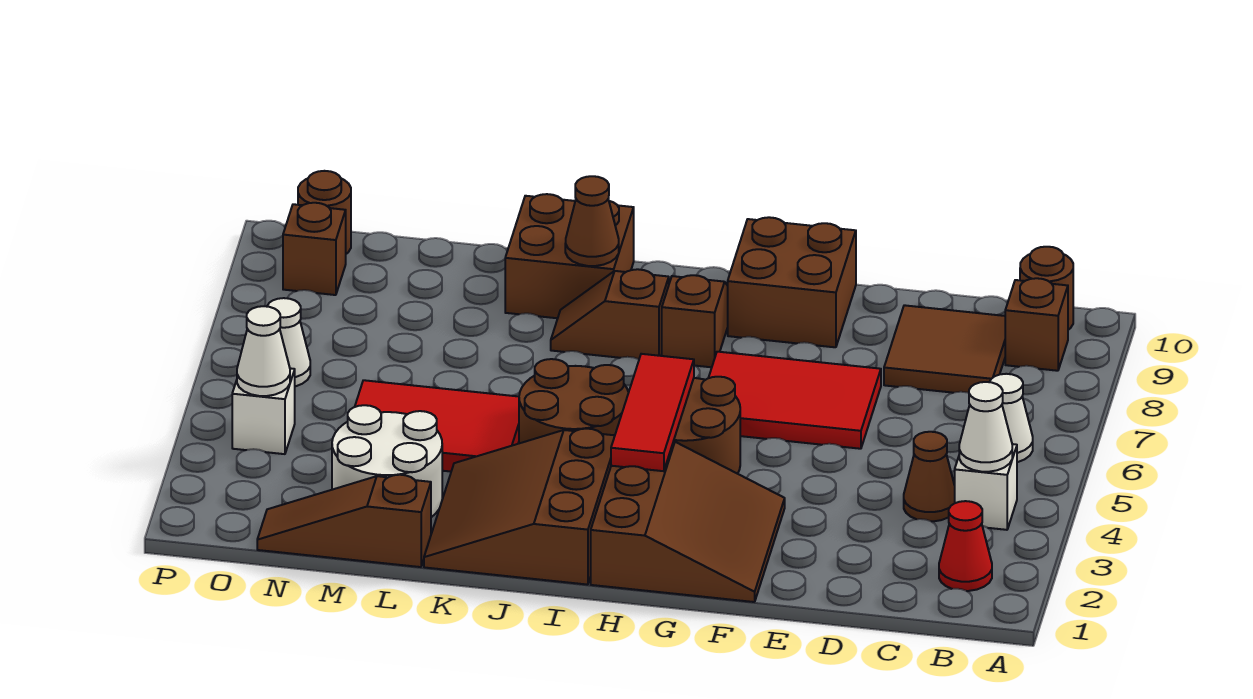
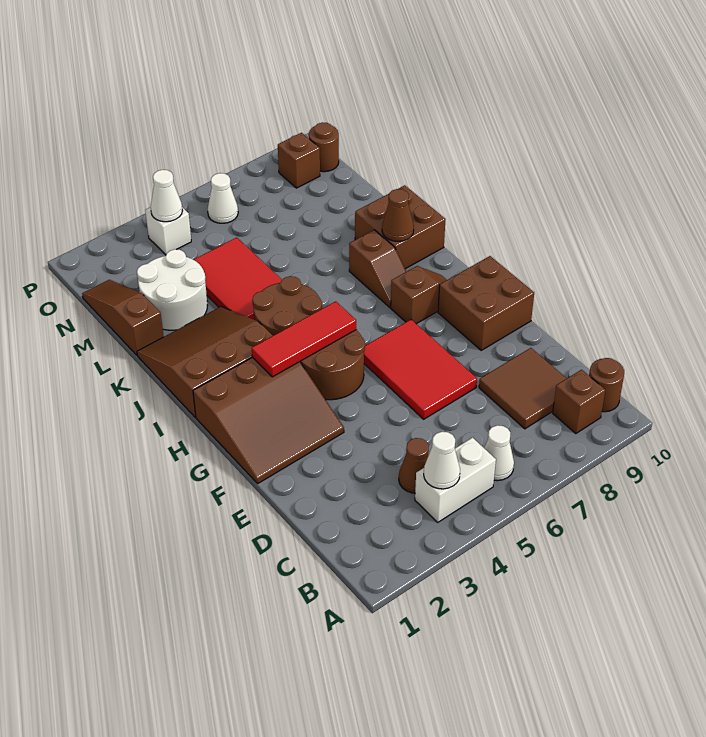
red 1x1 cone [939,501,992,591] -> none
white 1x1 brick [955,444,1017,530] -> white 1x2 brick [415,438,496,522]
brown 1x2 slope [551,269,669,359] -> brown 1x2 slope turned to [349,230,406,307]

